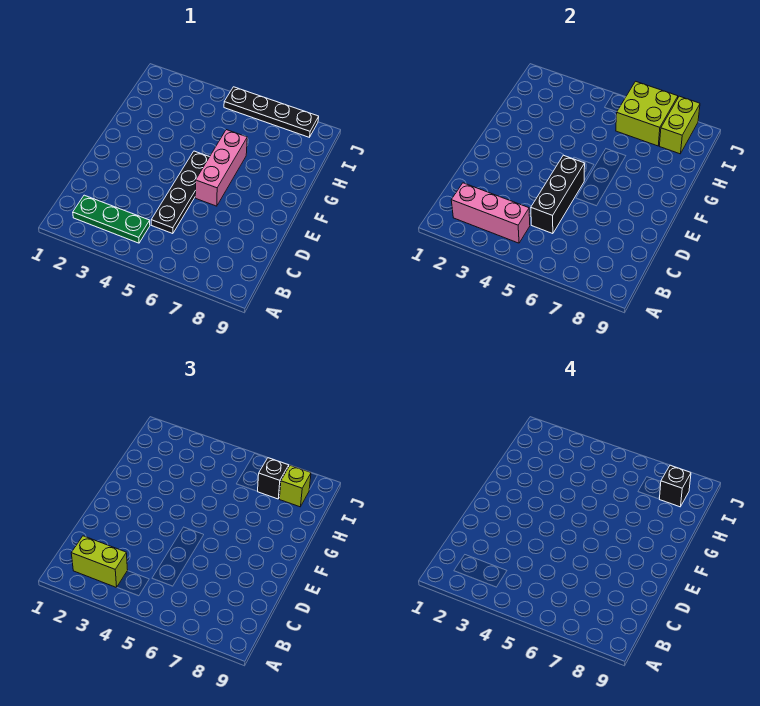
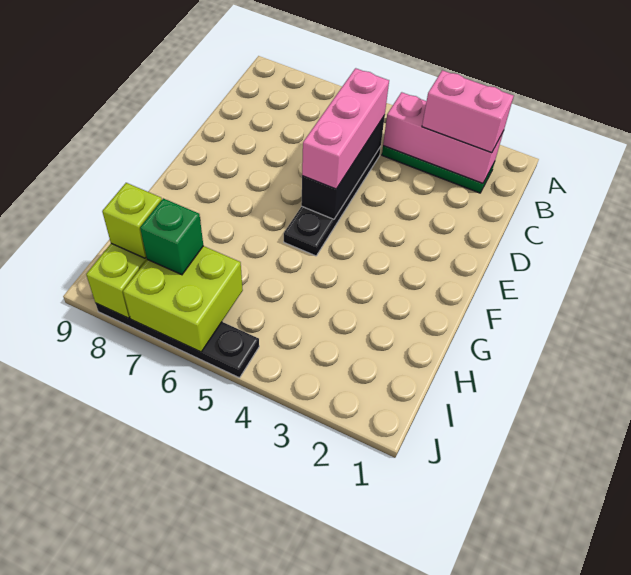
lime 1x2 brick [71,536,128,588] -> pink 1x2 brick [422,70,514,153]
pink 1x3 brick [195,130,247,206] -> pink 1x3 brick moved to [302,68,389,189]
black 1x1 brick [258,458,289,499] -> green 1x1 brick [140,198,203,275]
black 1x1 brick [660,465,691,507] -> none

